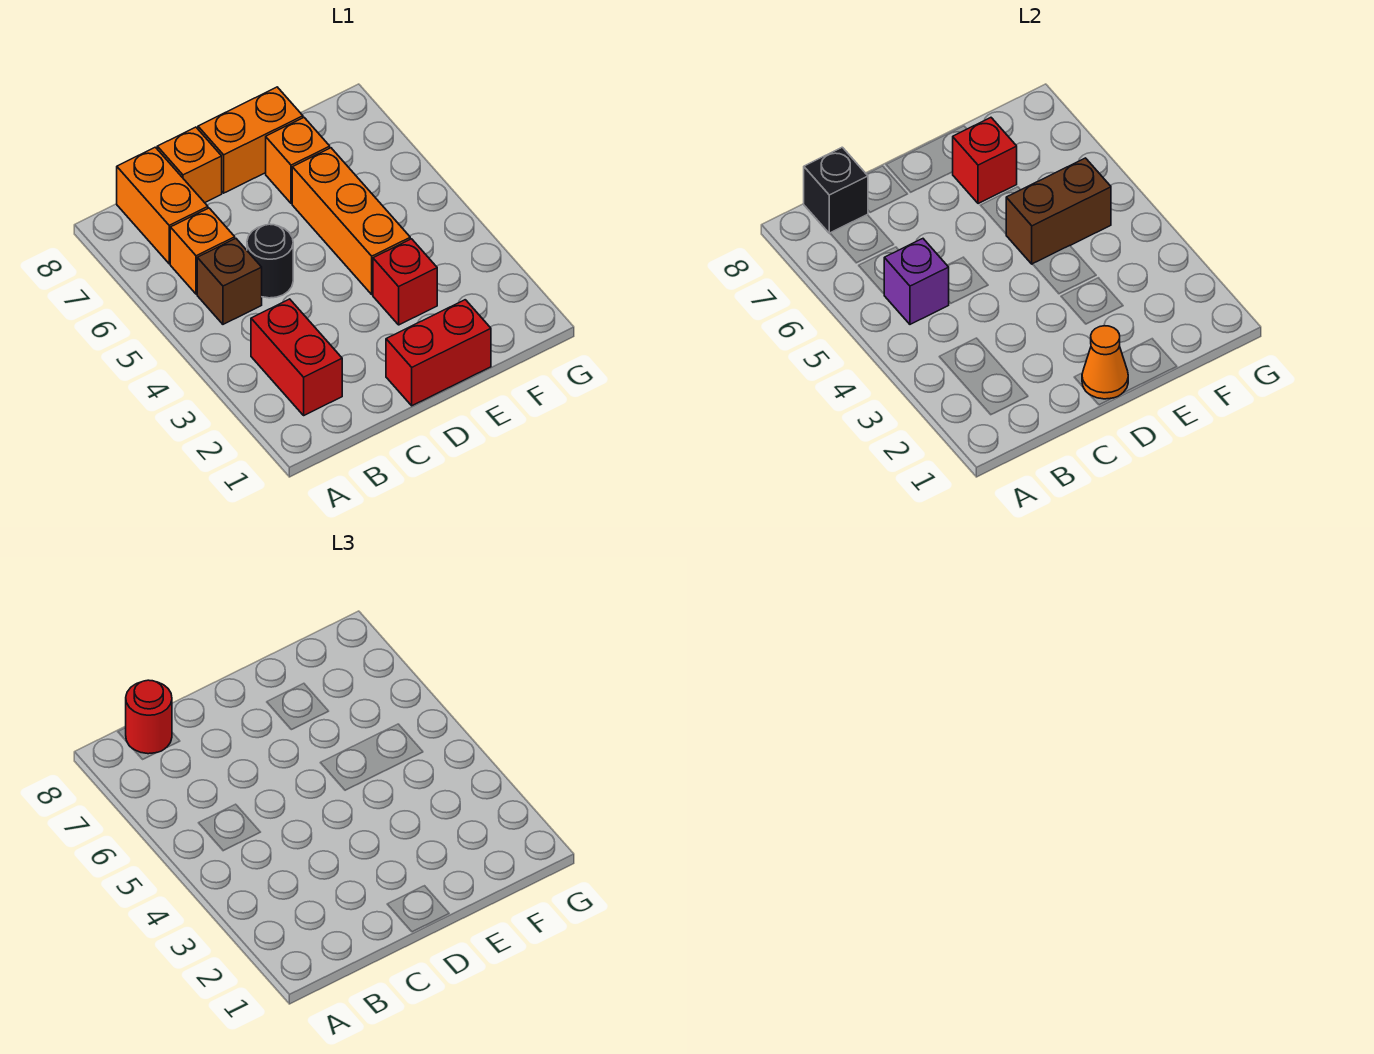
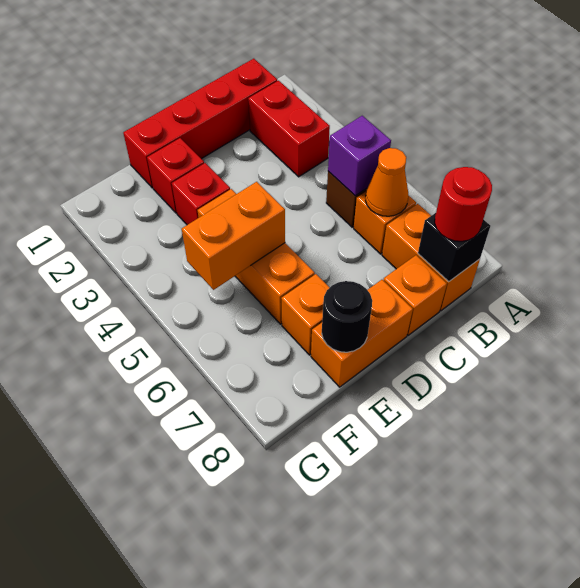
black 1x1 round brick [247,224,293,298] -> black 1x1 round brick moved to [322,281,372,352]
red 1x2 brick [386,300,491,406] -> red 1x4 brick [123,59,277,188]
orange 1x1 cone [1082,326,1128,399] -> orange 1x1 cone moved to [366,148,408,216]
brown 1x2 brick [1006,158,1111,264] -> orange 1x2 brick [182,182,285,290]
red 1x1 brick [953,118,1017,204] -> red 1x1 brick moved to [147,138,204,213]

